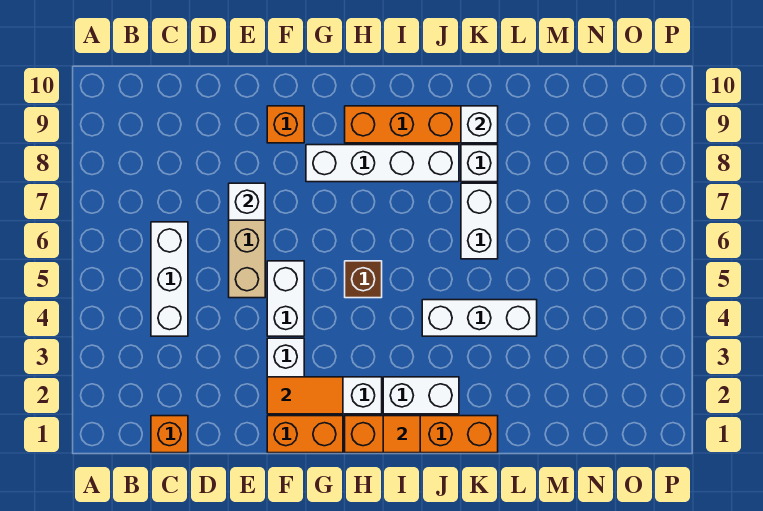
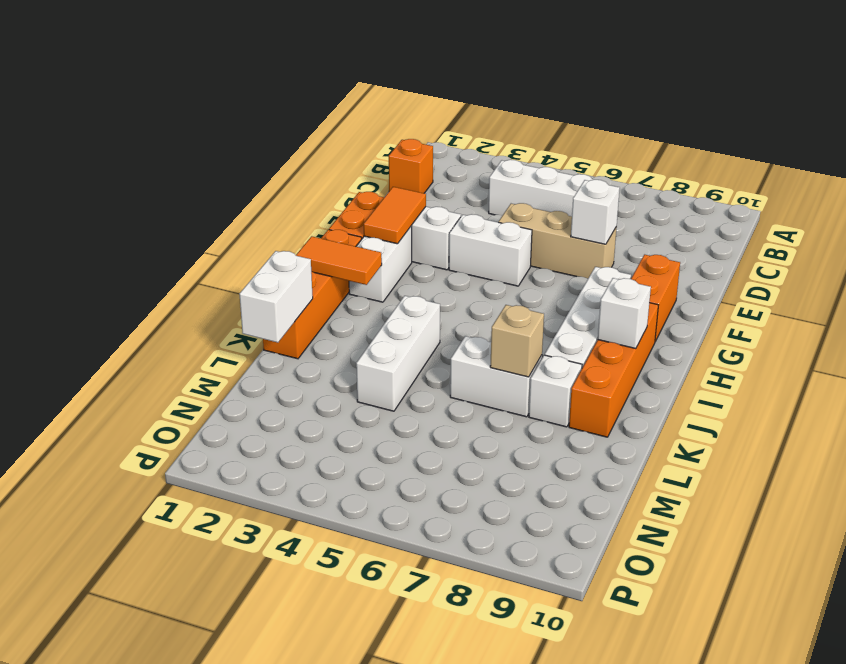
orange 1x1 brick [267,106,304,143] -> orange 1x2 brick [631,255,680,341]
brown 1x1 brick [345,261,382,298] -> none
orange 1x1 tile [383,416,420,453] -> orange 1x2 tile [296,236,382,285]
white 1x2 brick [383,377,459,414] -> white 1x2 brick moved to [240,251,313,343]
none -> tan 1x1 brick [490,305,544,377]
white 1x1 brick [461,106,498,143] -> white 1x1 brick moved to [598,278,651,349]

